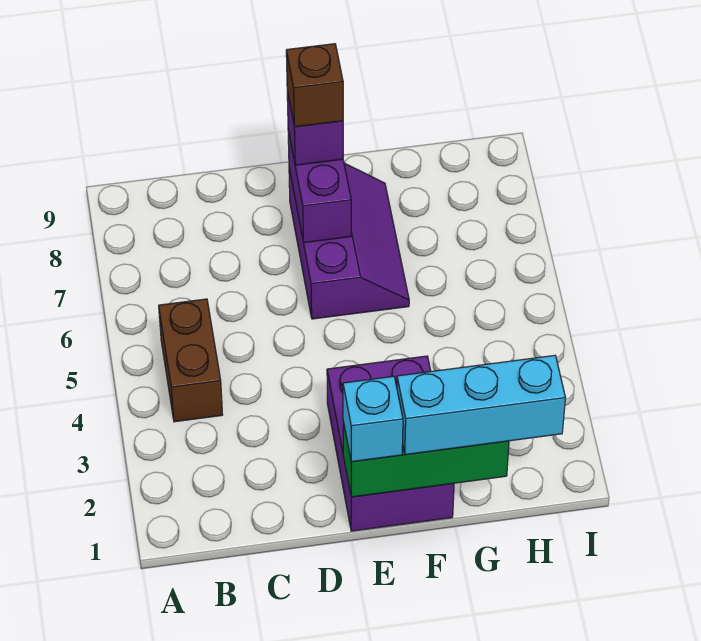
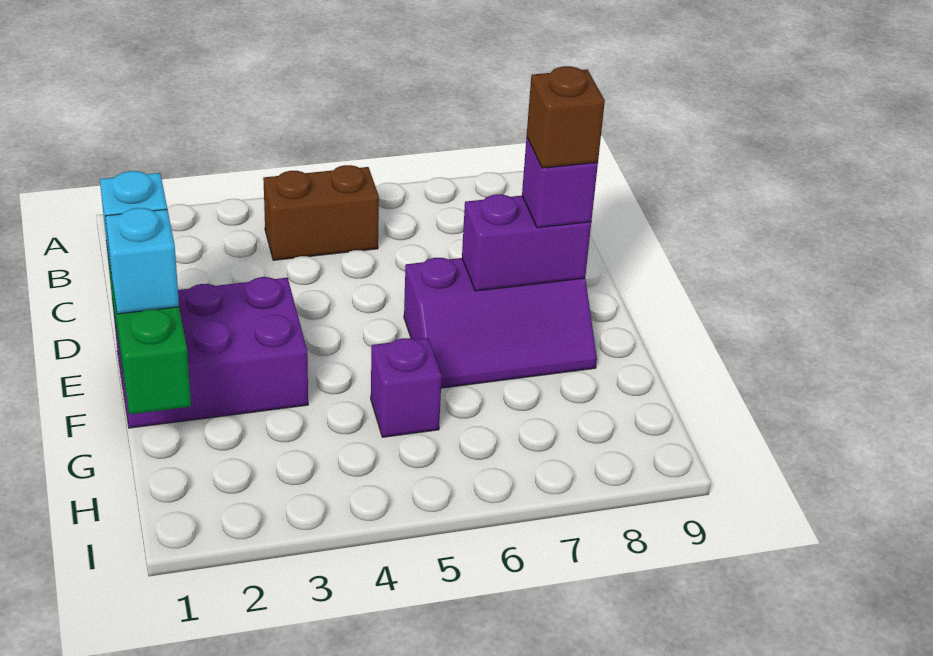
cyan 1x3 brick [397,355,565,455] -> cyan 1x1 brick [105,208,179,314]
none -> purple 1x1 brick [371,338,442,437]

